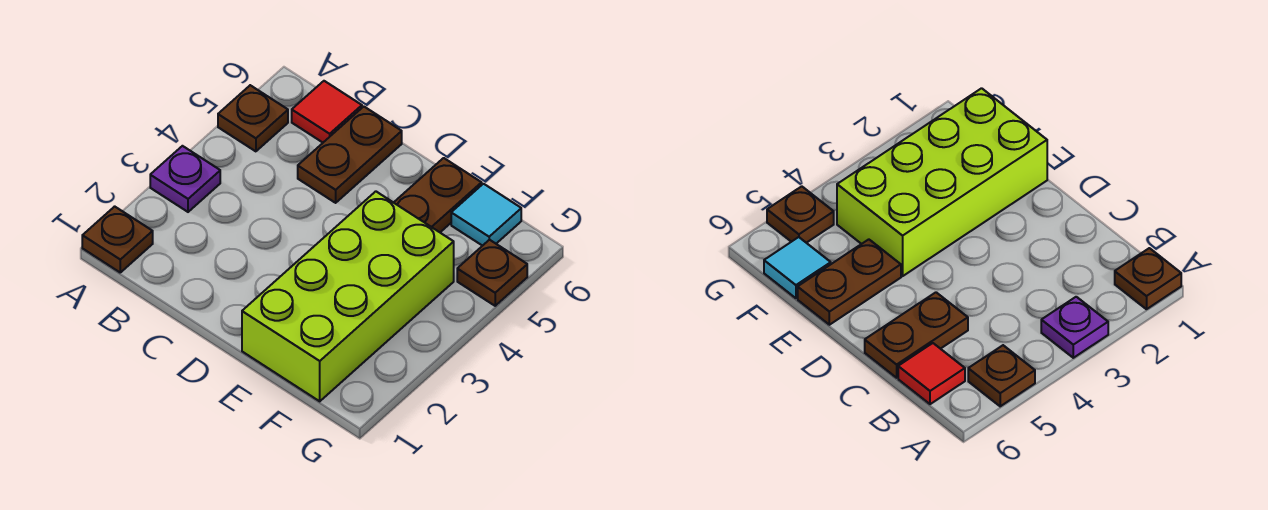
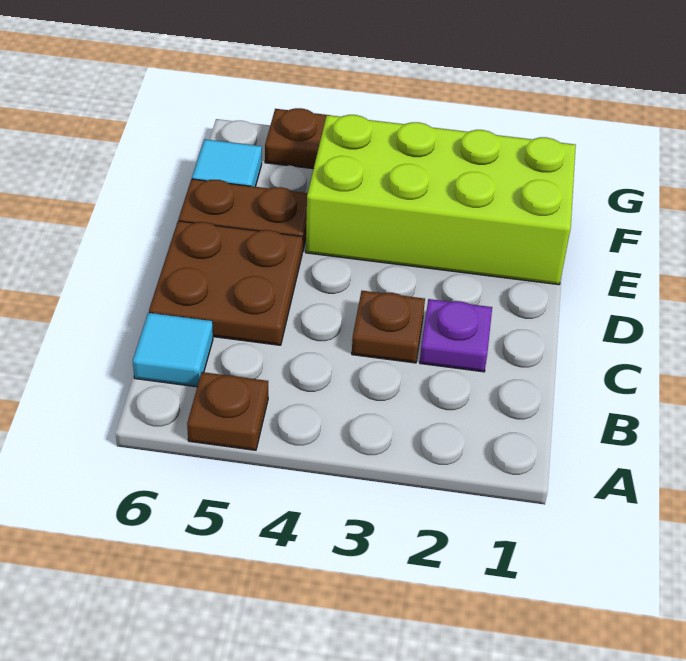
brown 1x1 plate [82,206,153,272] -> brown 1x1 plate moved to [352,291,425,363]
purple 1x1 plate [150,146,220,212] -> purple 1x1 plate moved to [420,299,492,372]
red 1x1 tile [292,81,362,142] -> cyan 1x1 tile [133,313,213,387]
brown 1x2 plate [298,107,402,203] -> brown 2x2 plate [149,221,303,345]

